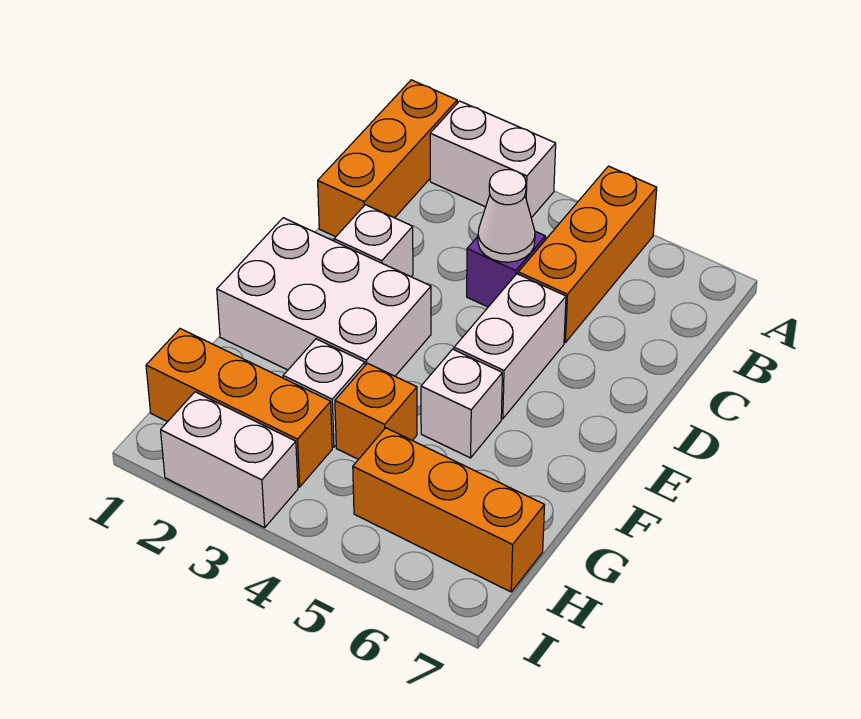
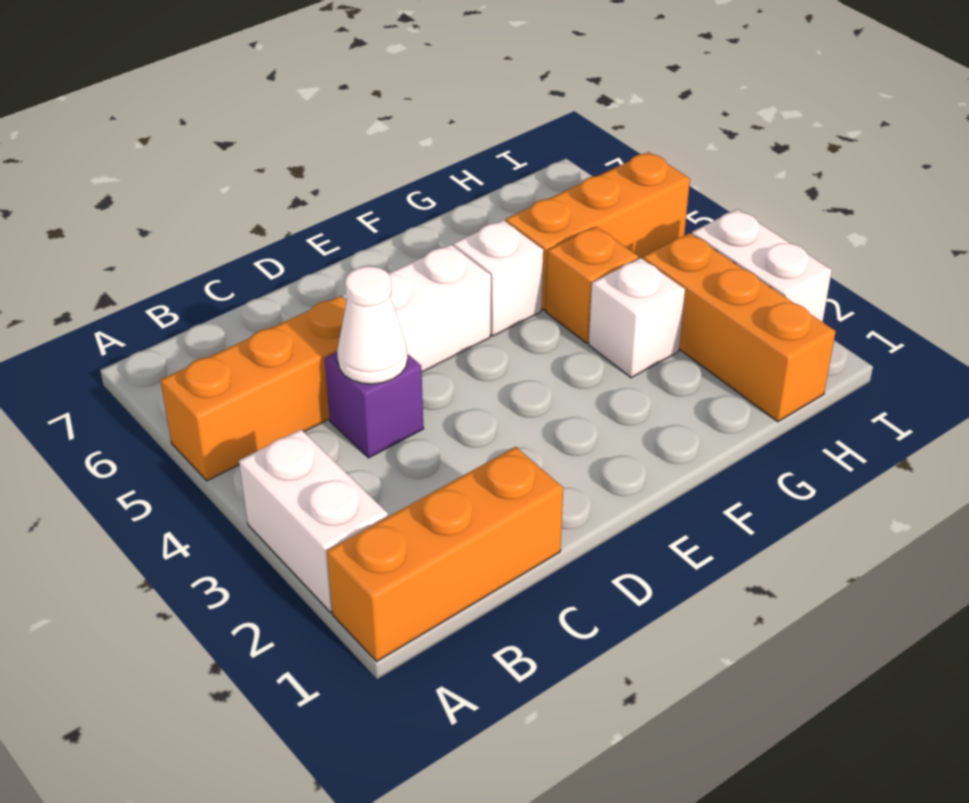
white 1x1 brick [334,205,413,277] -> none
white 2x3 brick [217,218,431,376] -> none
orange 1x3 brick [353,428,545,592] -> orange 1x3 brick turned to [506,152,690,310]

